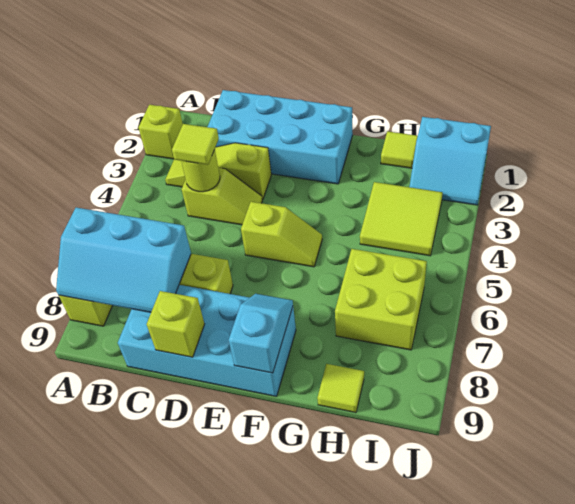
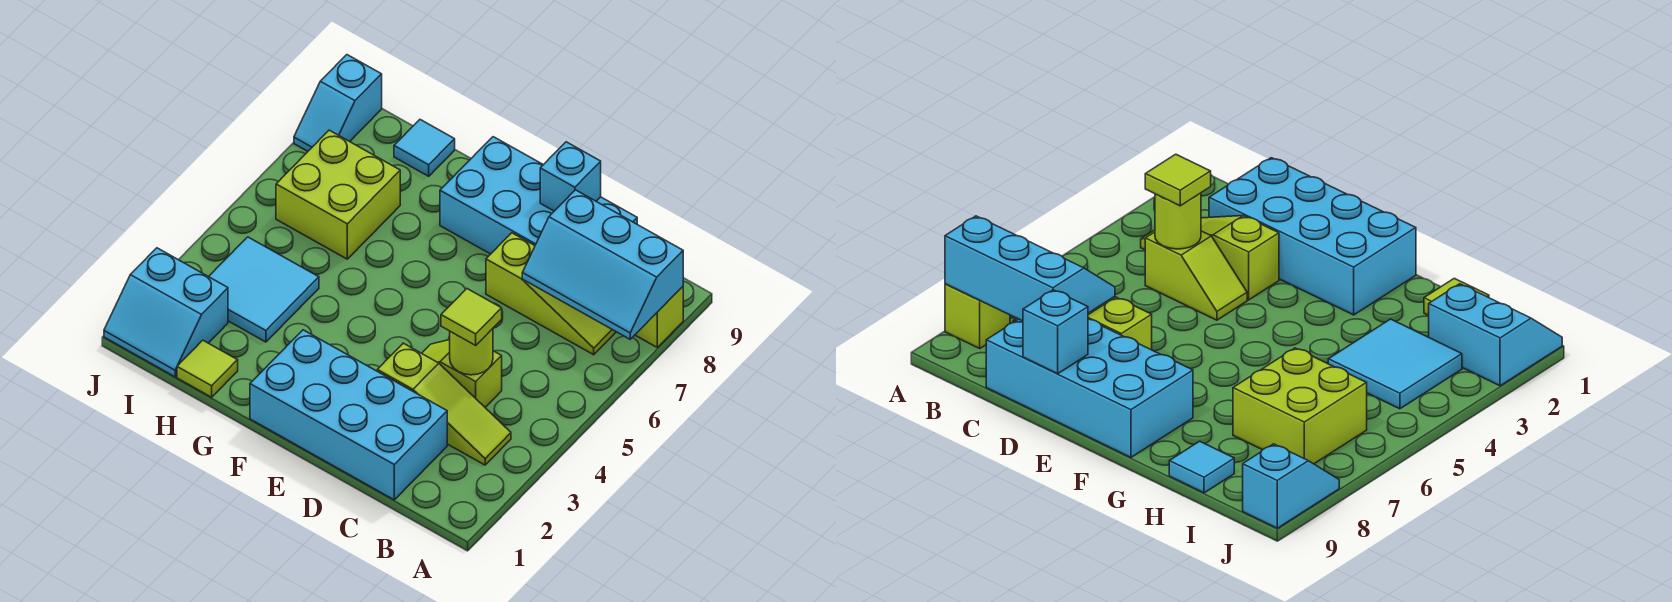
lime 1x1 brick [138,105,183,159] -> none
cyan 2x3 slope [56,208,191,312] -> cyan 2x3 slope turned to [522,190,683,339]
lime 1x1 brick [147,291,205,357] -> cyan 1x1 brick [540,142,601,211]
lime 1x2 slope [241,202,322,267] -> none
cyan 1x2 slope [229,294,293,373] -> cyan 1x2 slope moved to [294,55,382,151]
lime 2x2 tile [360,182,443,256] -> cyan 2x2 tile [209,237,319,342]
lime 1x1 tile [317,364,364,413] -> cyan 1x1 tile [394,120,455,176]
cyan 2x2 slope [409,117,491,205] -> cyan 2x2 slope turned to [104,248,228,377]

